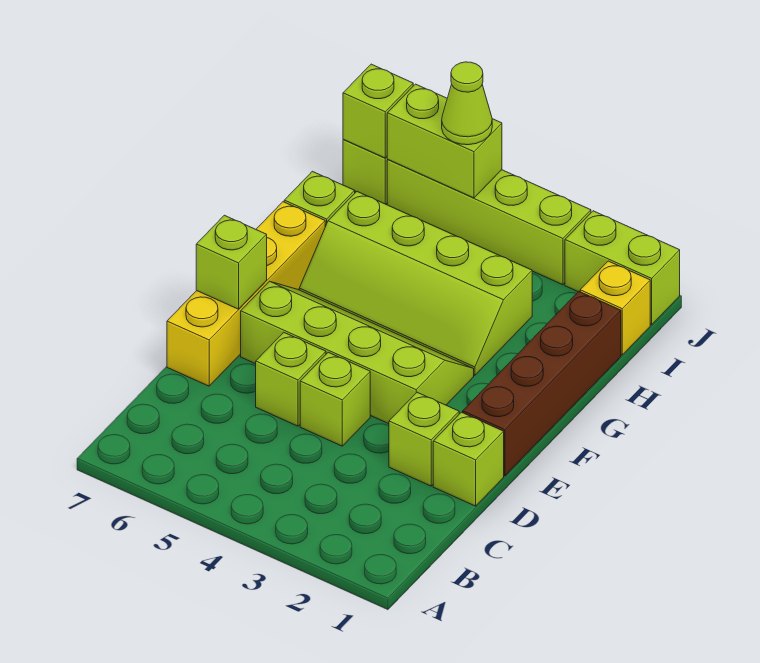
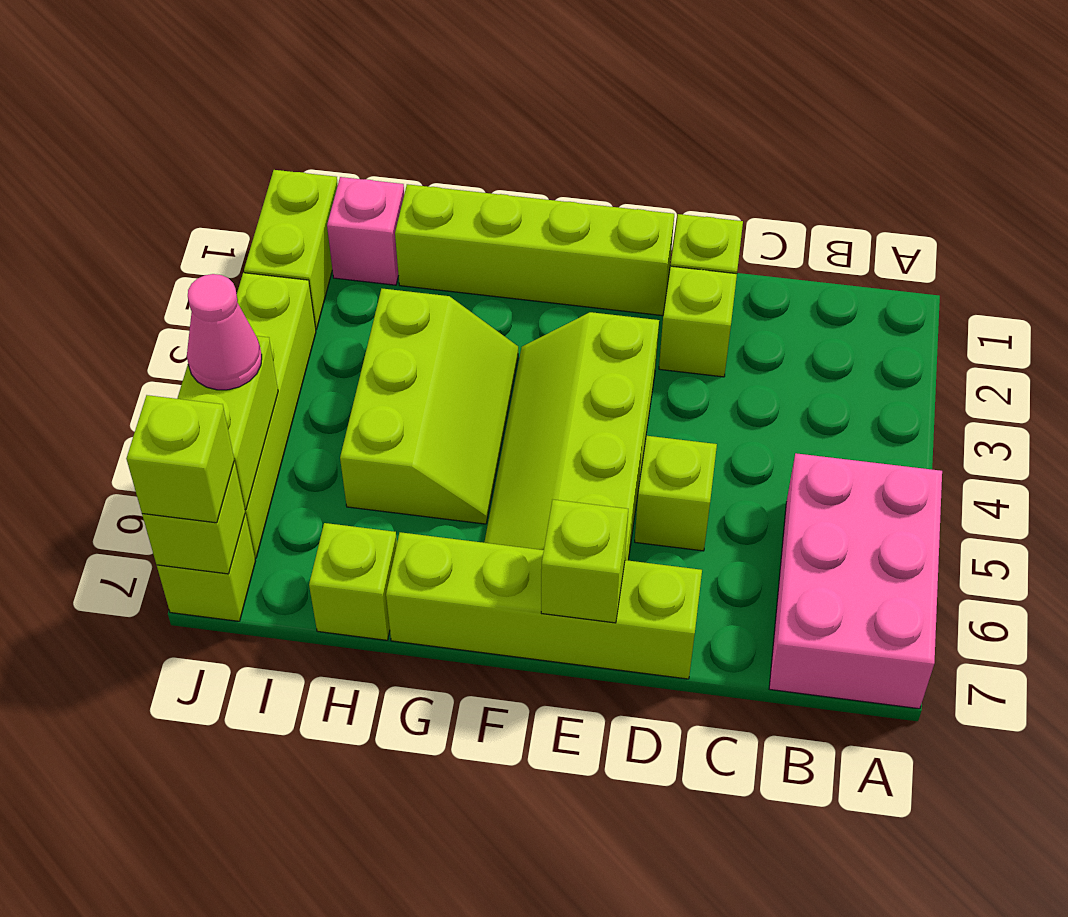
none -> pink 2x3 brick [769,453,942,709]
lime 1x1 brick [300,352,370,446] -> lime 1x1 brick moved to [126,395,234,523]
yellow 1x4 brick [167,202,325,386] -> lime 1x4 brick [386,532,702,679]
brown 1x4 brick [463,291,621,476] -> lime 1x4 brick [395,184,674,316]
lime 2x4 slope [299,192,532,375] -> lime 2x3 slope [340,289,518,524]
yellow 1x1 brick [580,261,650,355] -> pink 1x1 brick [327,177,404,285]
lime 1x1 cone [442,62,492,145] -> pink 1x1 cone [187,274,262,390]

